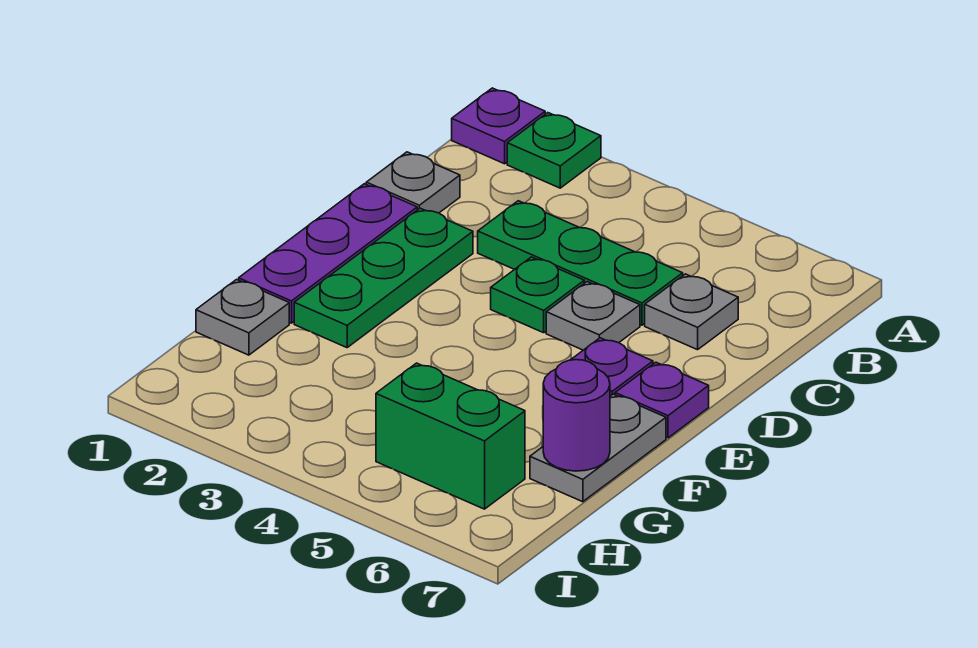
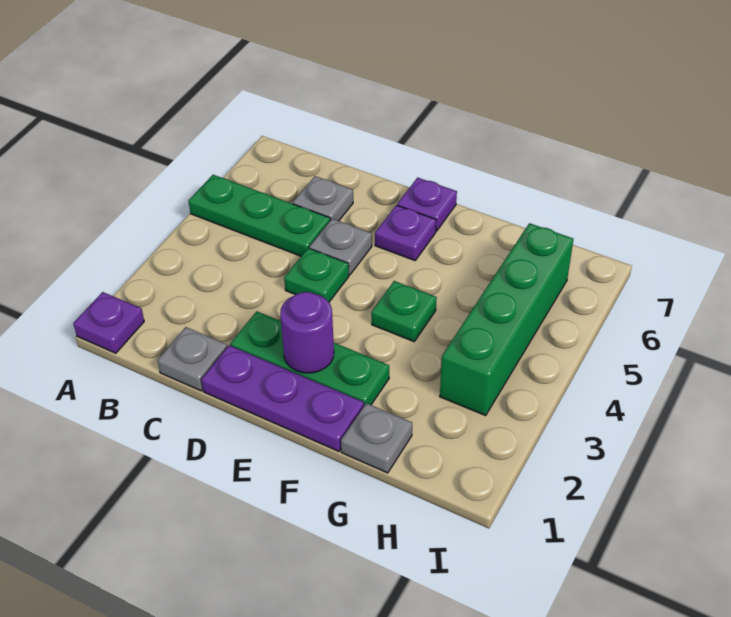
green 1x1 plate [507,113,601,188] -> green 1x1 plate moved to [371,281,437,341]
green 1x3 plate [478,201,683,325] -> green 1x3 plate turned to [189,175,330,256]
grey 1x2 plate [530,394,666,502] -> none
purple 1x1 round brick [543,360,610,471] -> purple 1x1 round brick moved to [280,292,334,373]
green 1x2 brick [376,363,525,509] -> green 1x4 brick [440,223,573,415]

